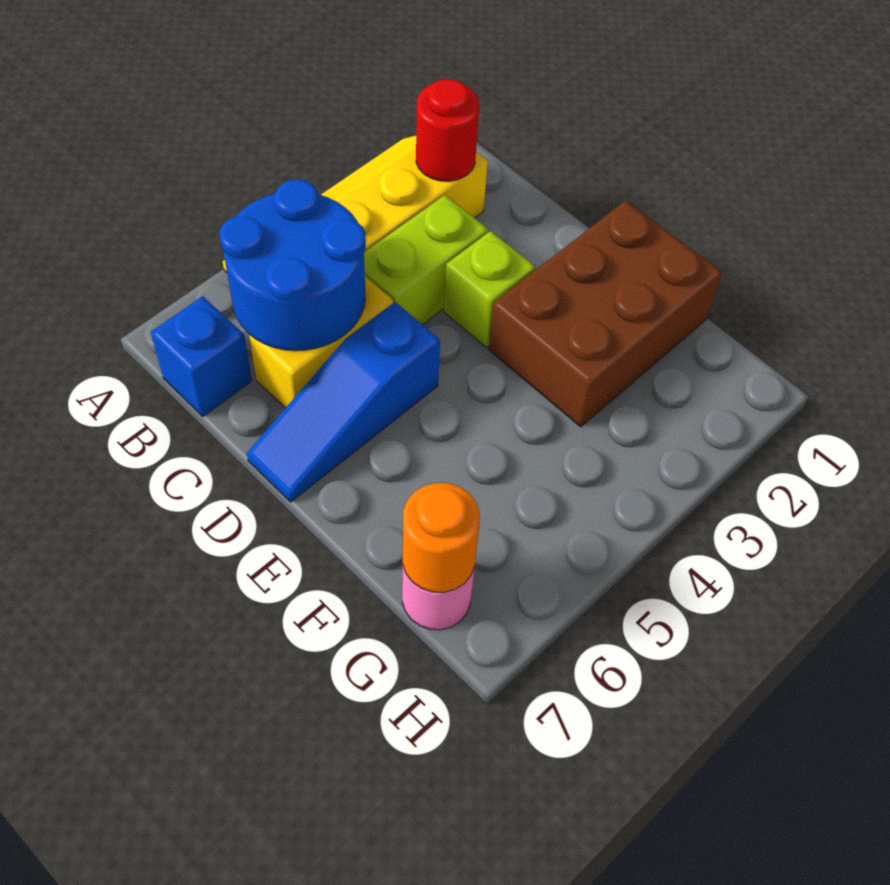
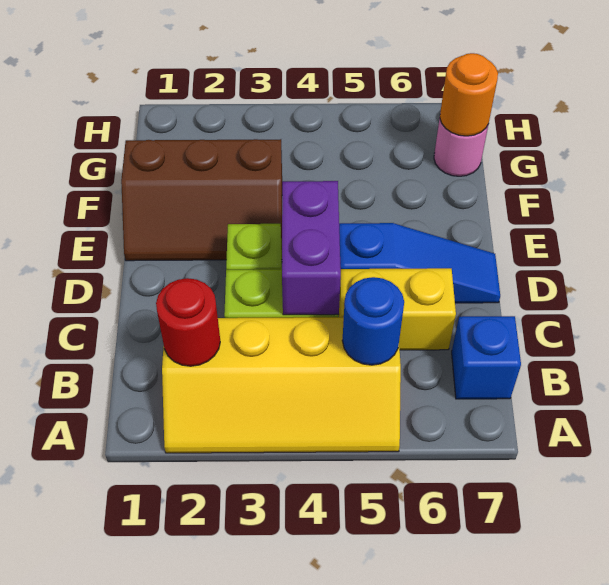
blue 2x2 round brick [220,179,366,351] -> blue 1x1 round brick [342,277,404,365]
none -> purple 1x2 brick [282,181,341,315]
brown 2x3 brick [489,201,722,427] -> brown 2x3 slope [121,139,282,261]

